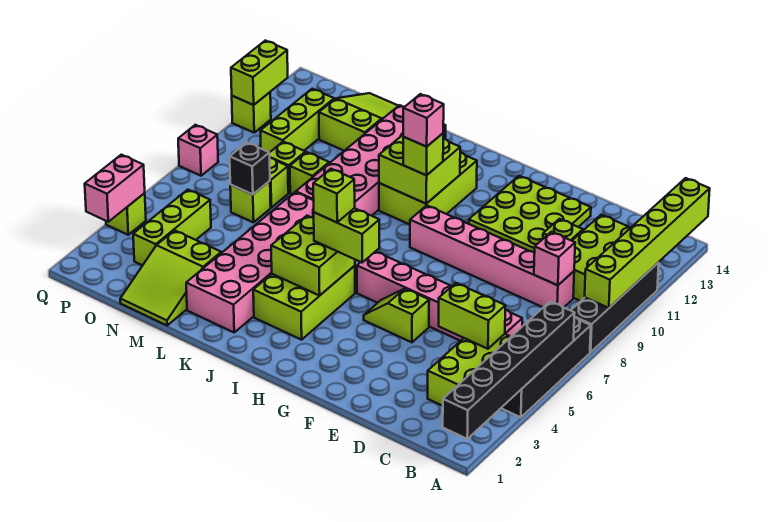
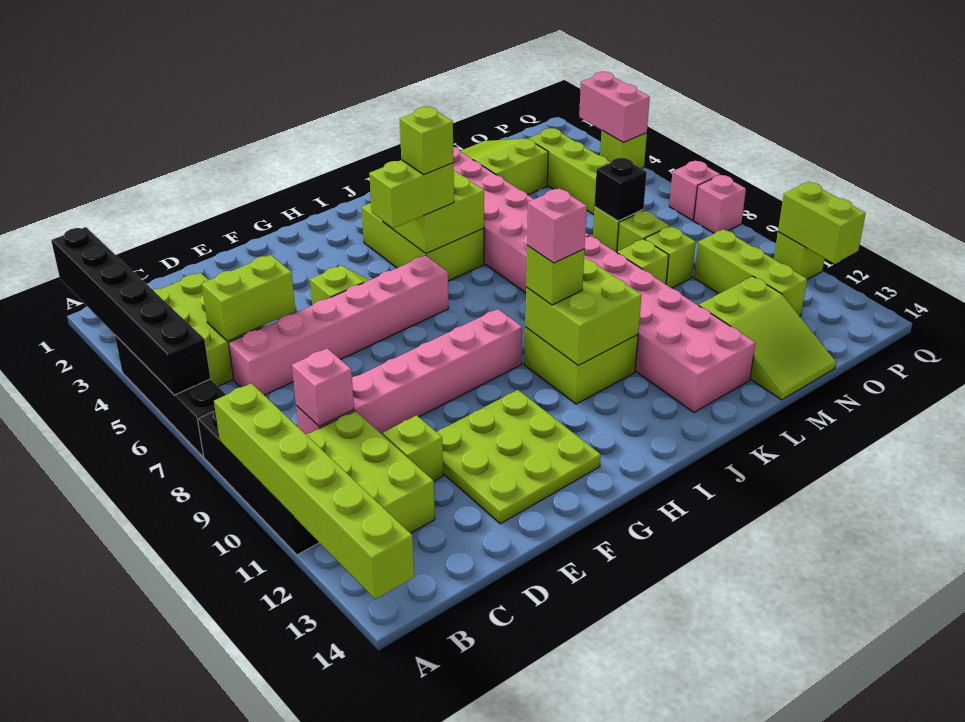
lime 2x3 brick [379,153,477,224] -> lime 2x2 brick [524,327,638,404]
none -> pink 1x1 brick [669,161,720,220]

